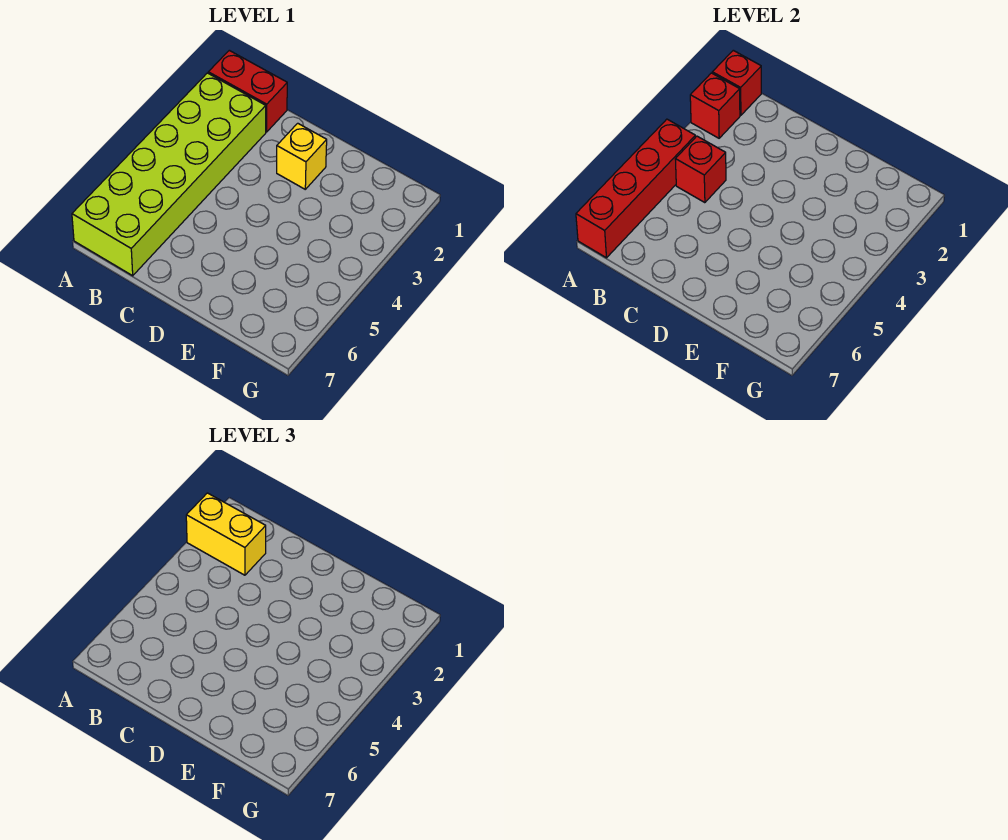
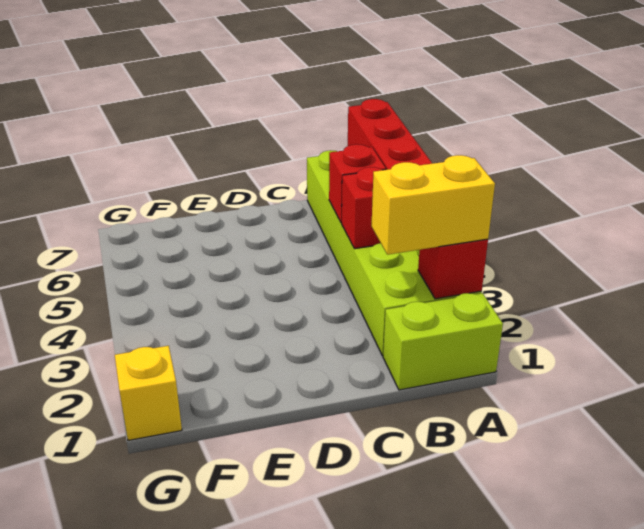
red 1x2 brick [208,50,287,132] -> lime 1x2 brick [383,293,503,390]
red 1x1 brick [712,50,761,115] -> red 1x1 brick moved to [329,144,386,223]
yellow 1x1 brick [277,123,327,189] -> yellow 1x1 brick moved to [115,346,182,441]

